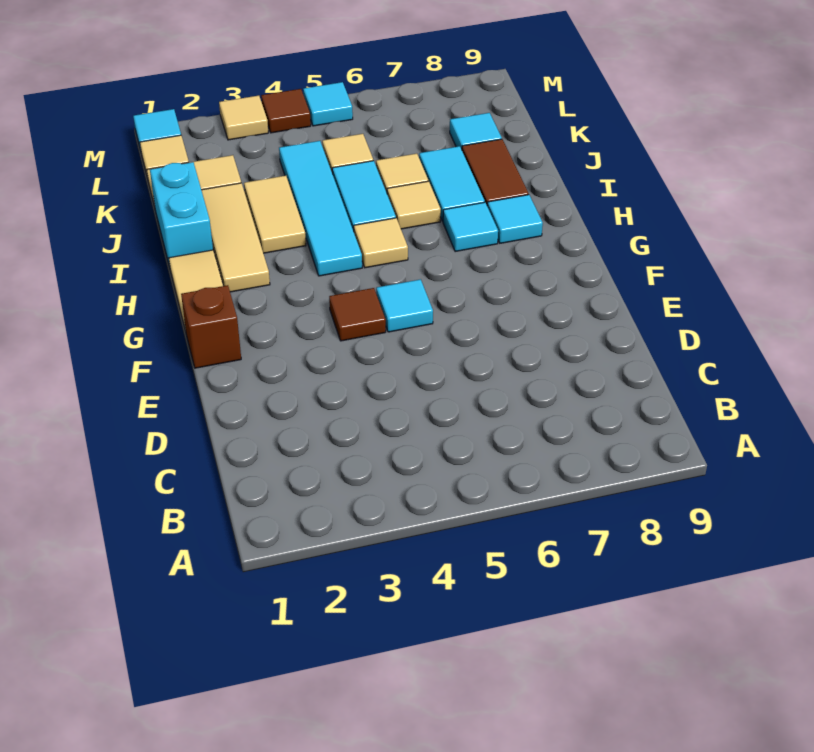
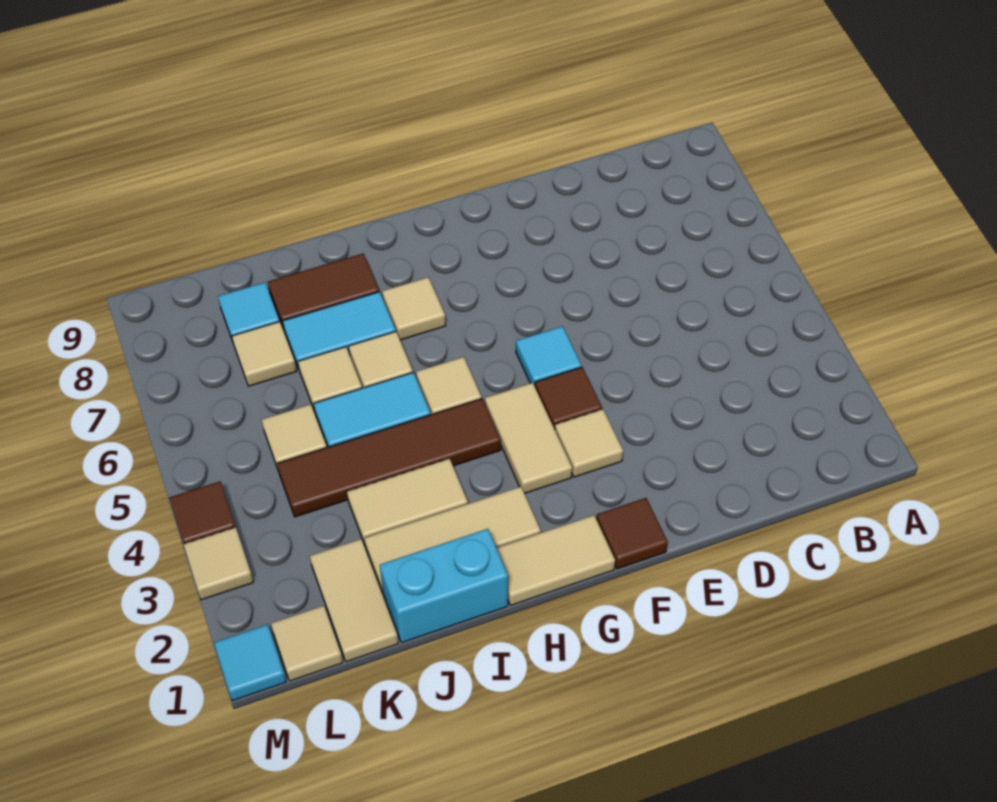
brown 1x1 brick [181,285,241,368] -> brown 1x1 tile [596,498,668,569]
none -> tan 1x1 tile [555,409,623,477]
none -> tan 1x2 tile [485,383,572,493]
cyan 1x4 tile [279,141,362,276] -> brown 1x4 tile [277,399,501,517]
cyan 1x1 tile [443,202,498,252] -> tan 1x1 tile [382,277,446,340]
cyan 1x1 tile [487,195,543,243] -> none
none -> tan 1x1 tile [232,322,297,386]
cyan 1x1 tile [303,82,353,126] -> none

